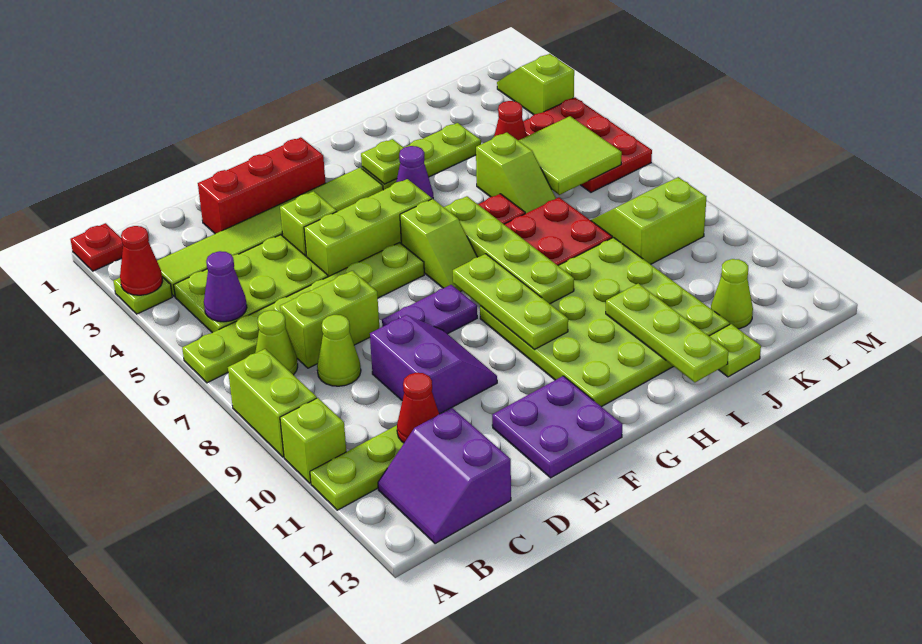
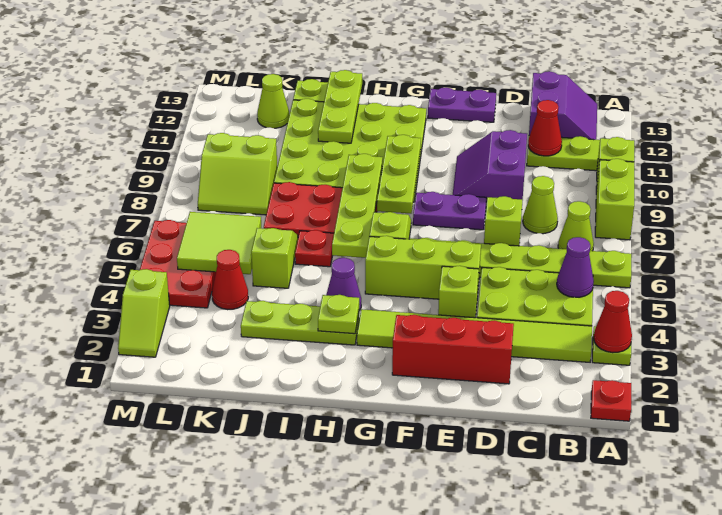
lime 1x2 brick [280,271,379,368] -> lime 1x1 brick [484,196,522,246]
purple 2x2 plate [492,376,622,478] -> purple 1x2 plate [428,87,496,122]

